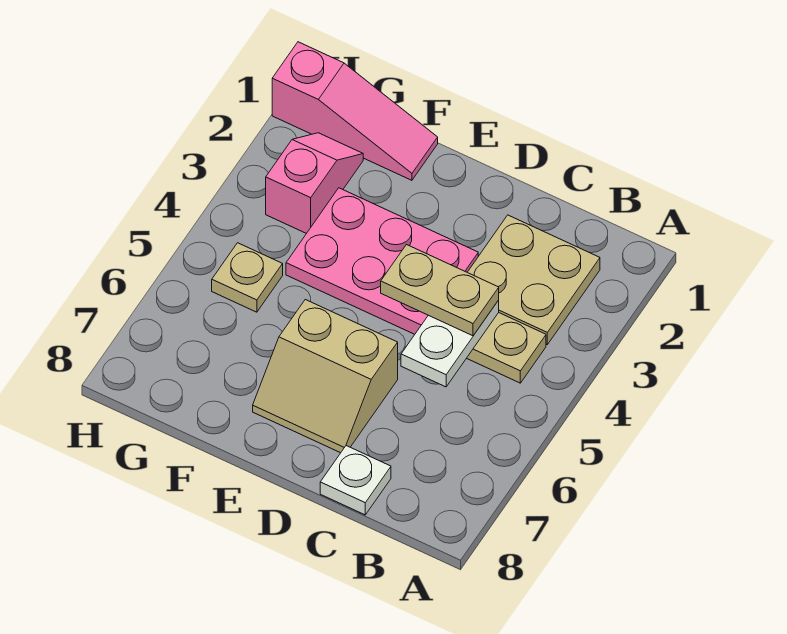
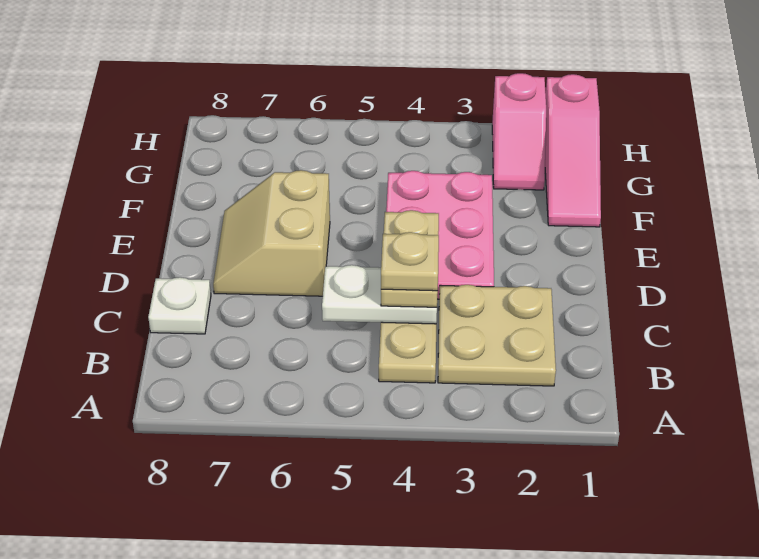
pink 1x2 slope [266,133,363,233] -> pink 1x2 slope turned to [492,73,546,190]
tan 1x1 plate [212,243,283,312] -> tan 1x1 plate moved to [381,232,439,291]

